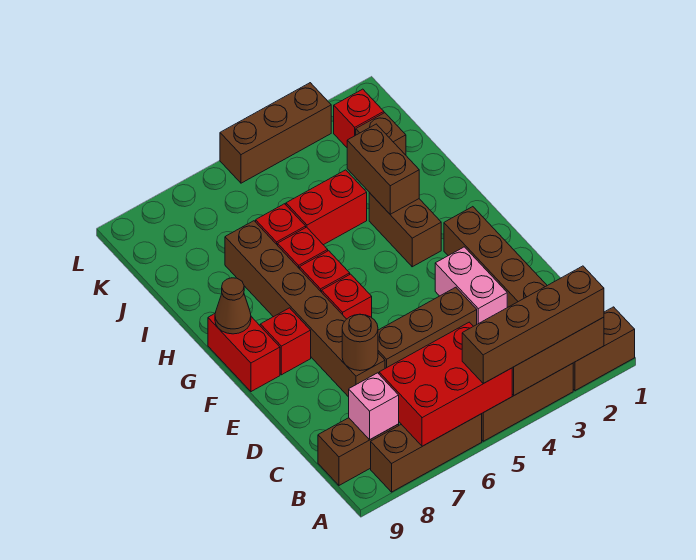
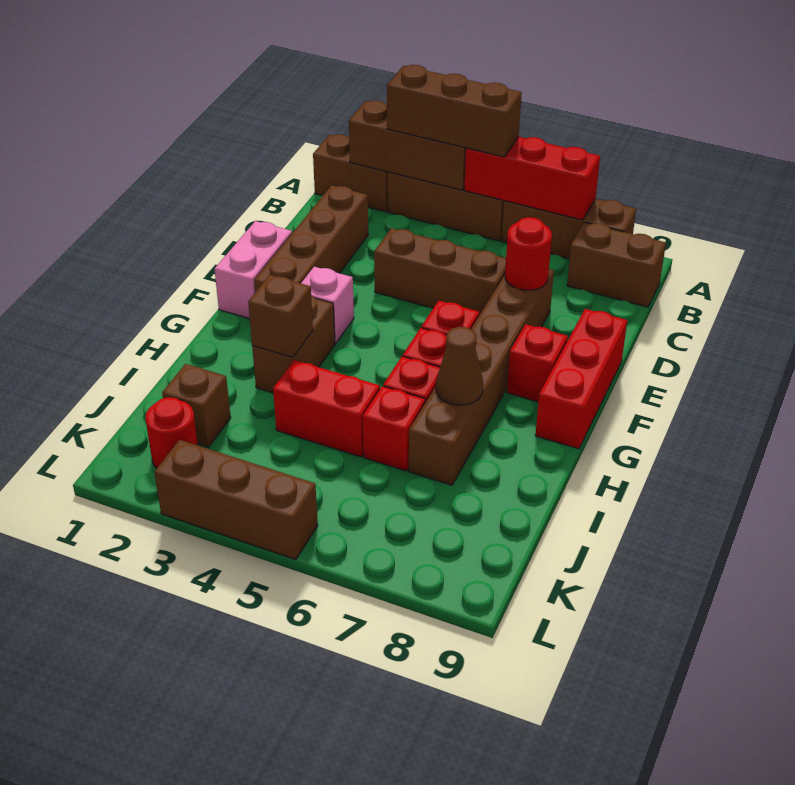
brown 1x4 brick [462,266,604,384] -> brown 1x3 brick [387,65,522,157]
red 2x3 brick [379,322,512,446] -> red 1x3 brick [464,137,600,220]
pink 1x1 brick [349,373,399,440] -> pink 1x1 brick moved to [301,267,354,343]
pink 1x2 brick [435,247,507,324] -> pink 1x2 brick moved to [215,221,292,319]
brown 1x1 round brick [342,314,378,371] -> red 1x1 round brick [505,217,552,290]
red 1x2 brick [208,314,280,392] -> red 1x3 brick [535,309,627,449]
brown 1x1 cone [215,278,251,334] -> brown 1x1 cone moved to [436,327,483,405]
brown 1x2 brick [347,124,419,214] -> brown 1x1 brick [248,275,313,357]
red 1x1 brick [334,89,384,147] -> red 1x1 round brick [145,397,198,468]

